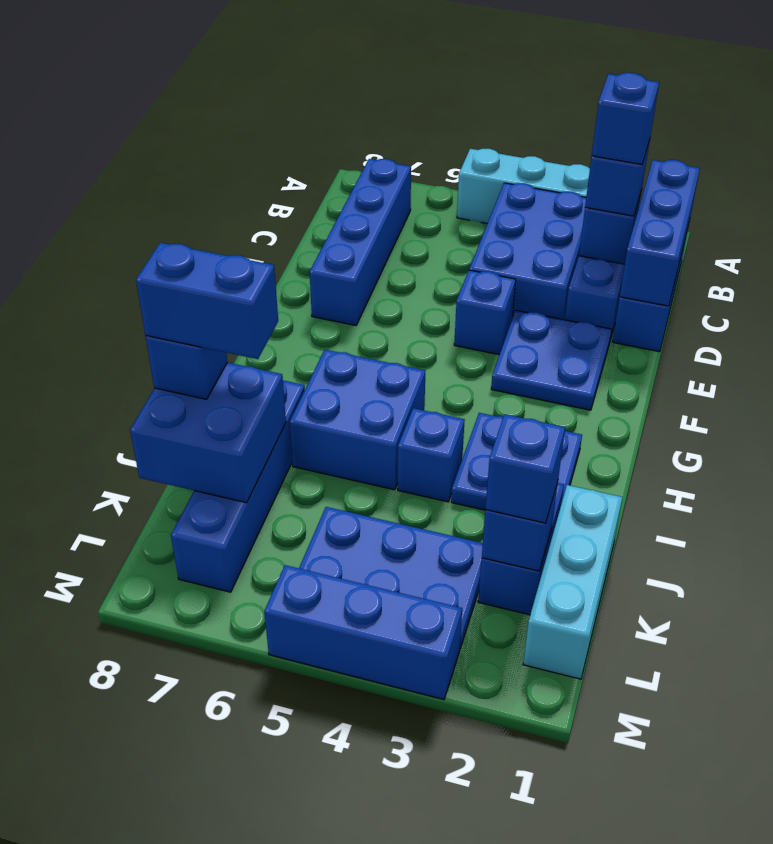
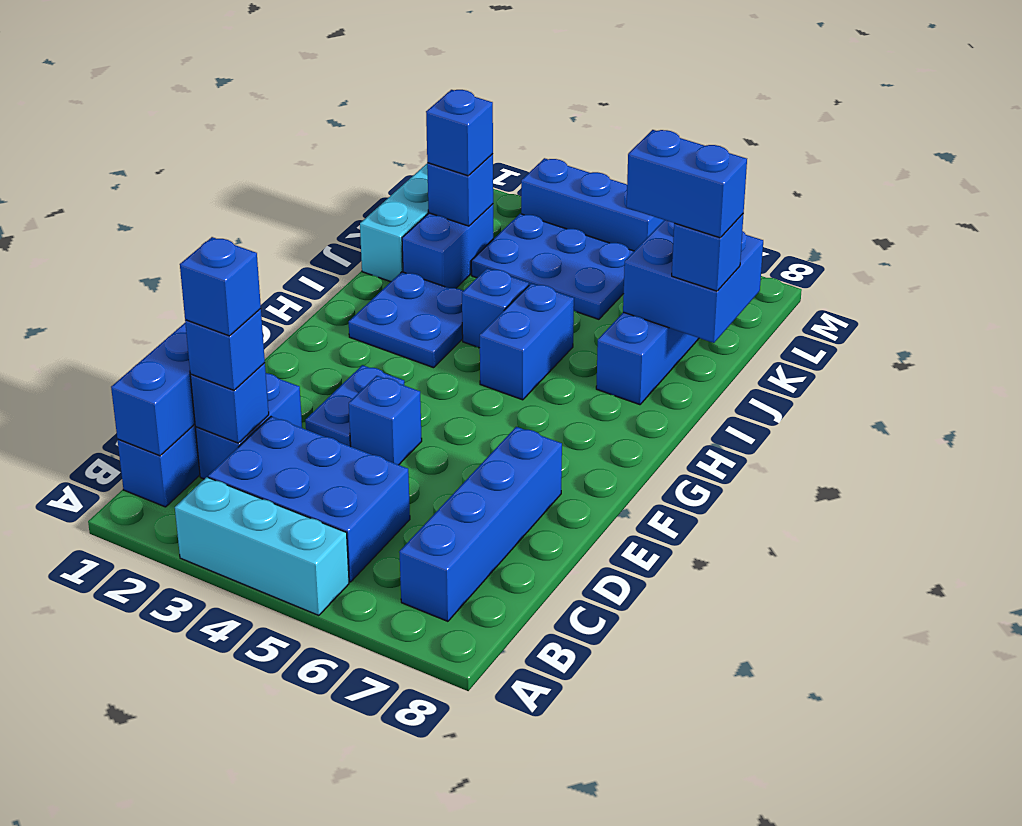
blue 2x3 brick [469,183,586,320] -> blue 2x3 brick turned to [208,417,410,582]
blue 2x2 plate [491,310,612,410] -> blue 1x2 plate [305,365,405,446]
blue 2x2 brick [290,350,425,490] -> blue 1x2 brick [480,283,574,400]

